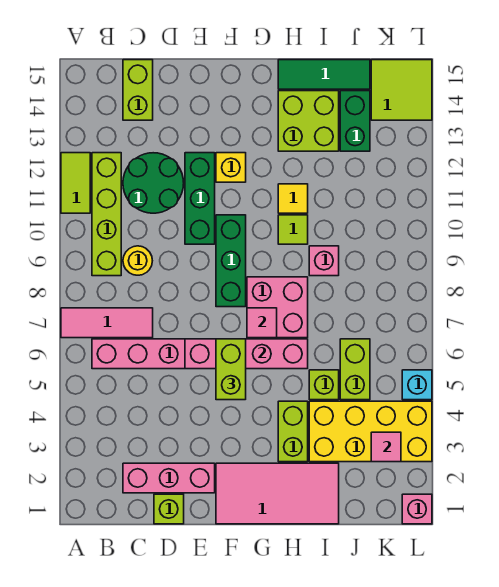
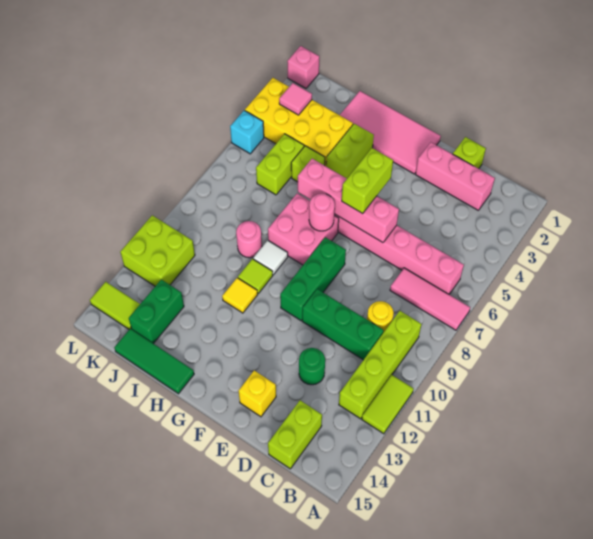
green 2x2 round brick [123,153,184,213] -> green 1x1 round brick [299,348,325,385]
green 1x3 brick [185,153,215,244] -> green 1x3 brick turned to [302,289,384,360]
yellow 1x1 brick [216,153,246,182] -> yellow 1x1 brick moved to [238,371,276,417]
pink 1x1 tile [247,308,277,338] -> pink 1x1 round brick [309,194,335,231]
none -> white 1x1 tile [253,240,288,275]
lime 2x2 brick [278,91,339,151] -> lime 2x2 brick moved to [120,215,195,286]
pink 1x1 brick [309,246,339,276] -> pink 1x1 round brick [236,221,262,258]
lime 2x2 tile [371,60,432,120] -> lime 1x2 tile [90,282,140,329]

